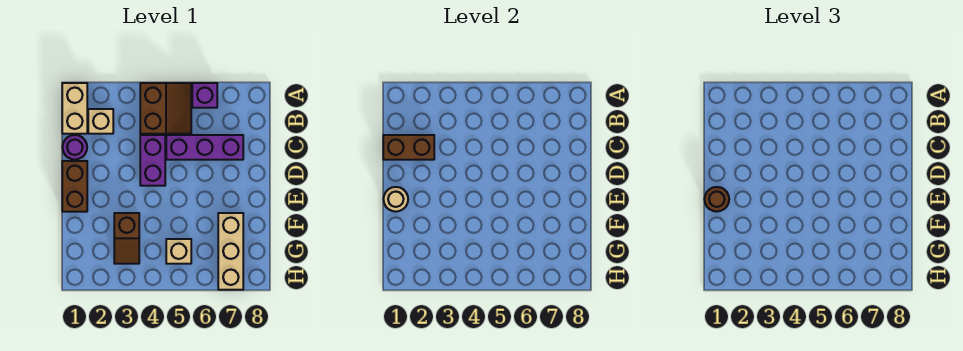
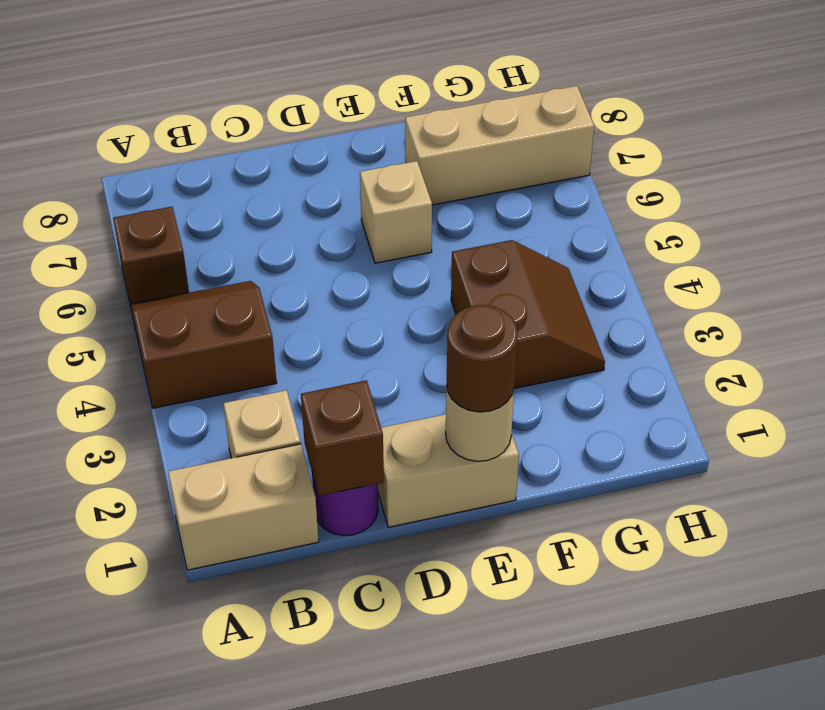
purple 1x1 brick [192,83,217,108] -> brown 1x1 brick [113,207,189,304]
brown 1x2 brick [383,135,434,160] -> brown 1x1 brick [301,380,384,496]
purple 1x2 brick [140,135,165,186] -> none
purple 1x3 brick [166,135,243,160] -> none
brown 1x2 brick [62,161,87,212] -> tan 1x2 brick [378,414,519,527]
brown 1x2 slope [114,213,139,264] -> brown 2x2 slope [451,240,605,388]
tan 1x1 brick [166,239,191,264] -> tan 1x1 brick moved to [360,161,432,263]

